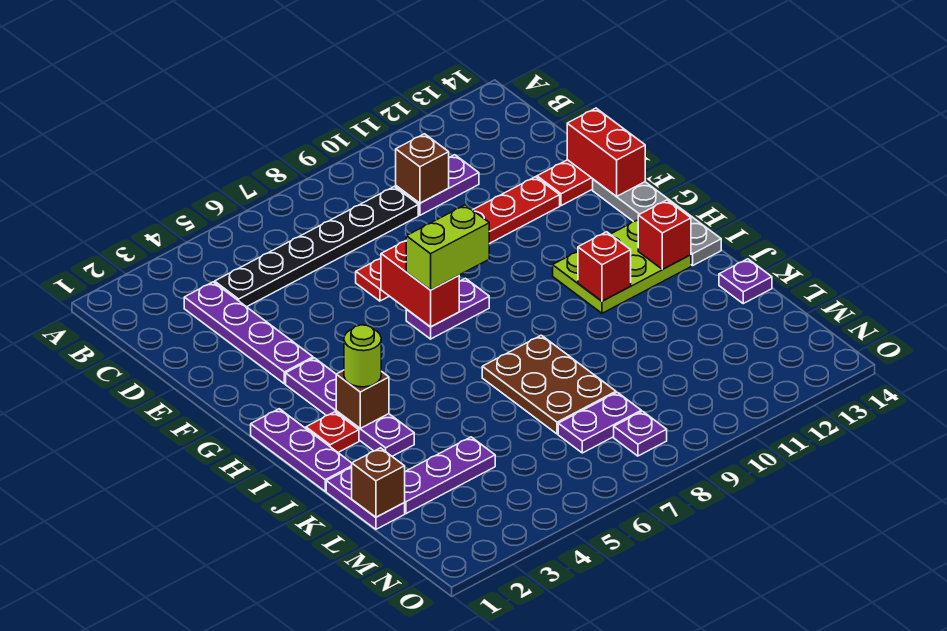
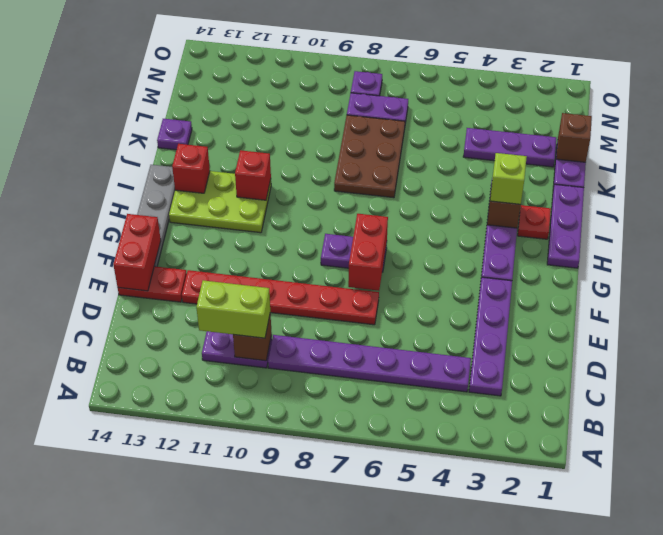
black 1x6 plate [215,186,418,307] -> purple 1x6 plate [268,335,471,392]
lime 1x2 brick [406,205,489,290] -> lime 1x2 brick moved to [196,280,270,338]
lime 1x1 round brick [344,325,381,387] -> lime 1x1 brick [490,153,527,204]

